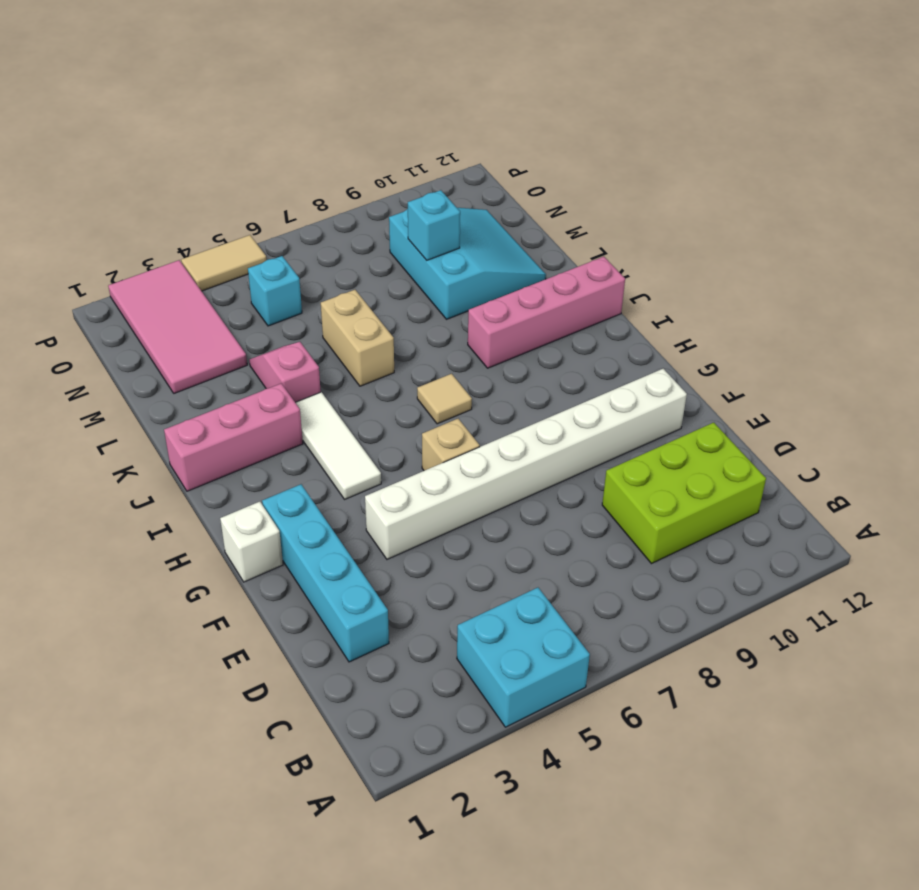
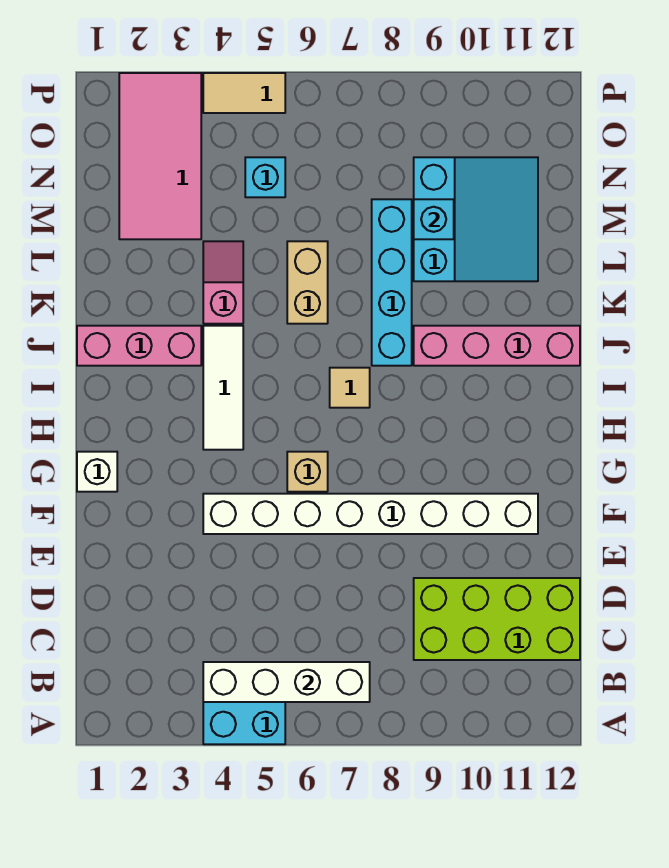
none -> white 1x4 brick [203,662,370,702]
lime 2x3 brick [602,423,766,564] -> lime 2x4 brick [414,578,580,660]
cyan 1x4 brick [262,484,389,662] -> cyan 1x4 brick moved to [372,199,412,366]

